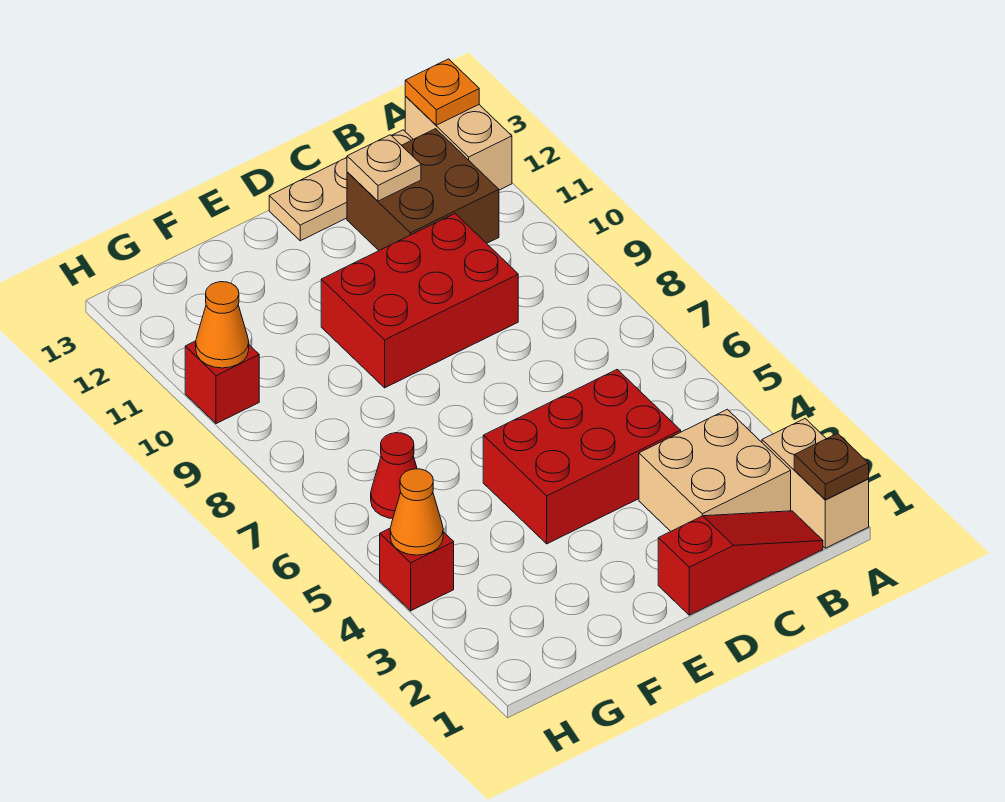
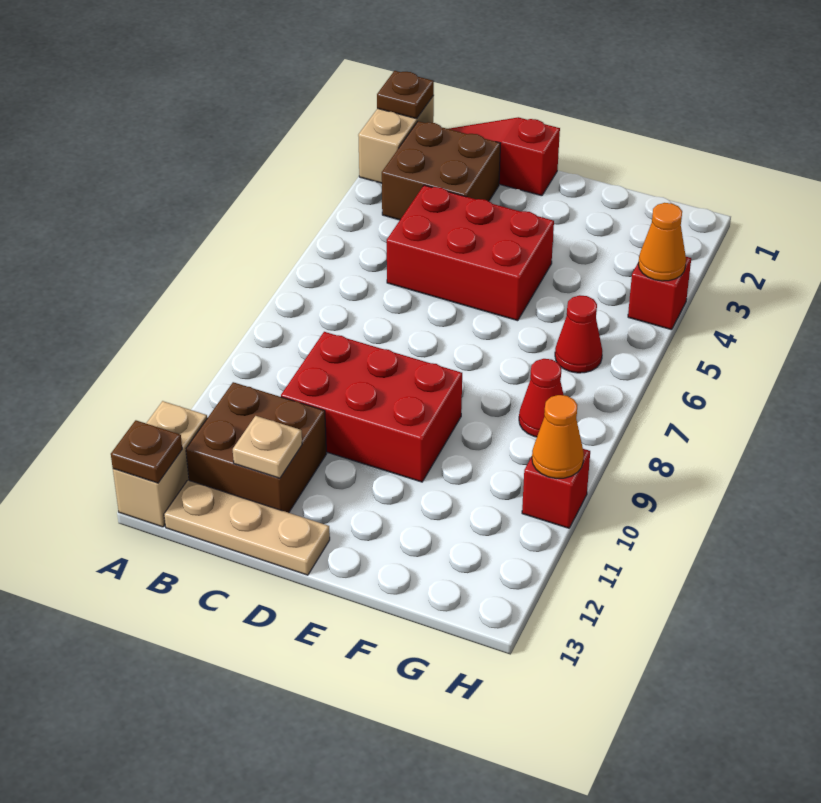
orange 1x1 plate [405,59,479,125] -> brown 1x1 plate [111,420,182,483]
tan 2x2 brick [639,409,791,531] -> brown 2x2 brick [382,121,501,220]
none -> red 1x1 cone [519,359,564,437]

